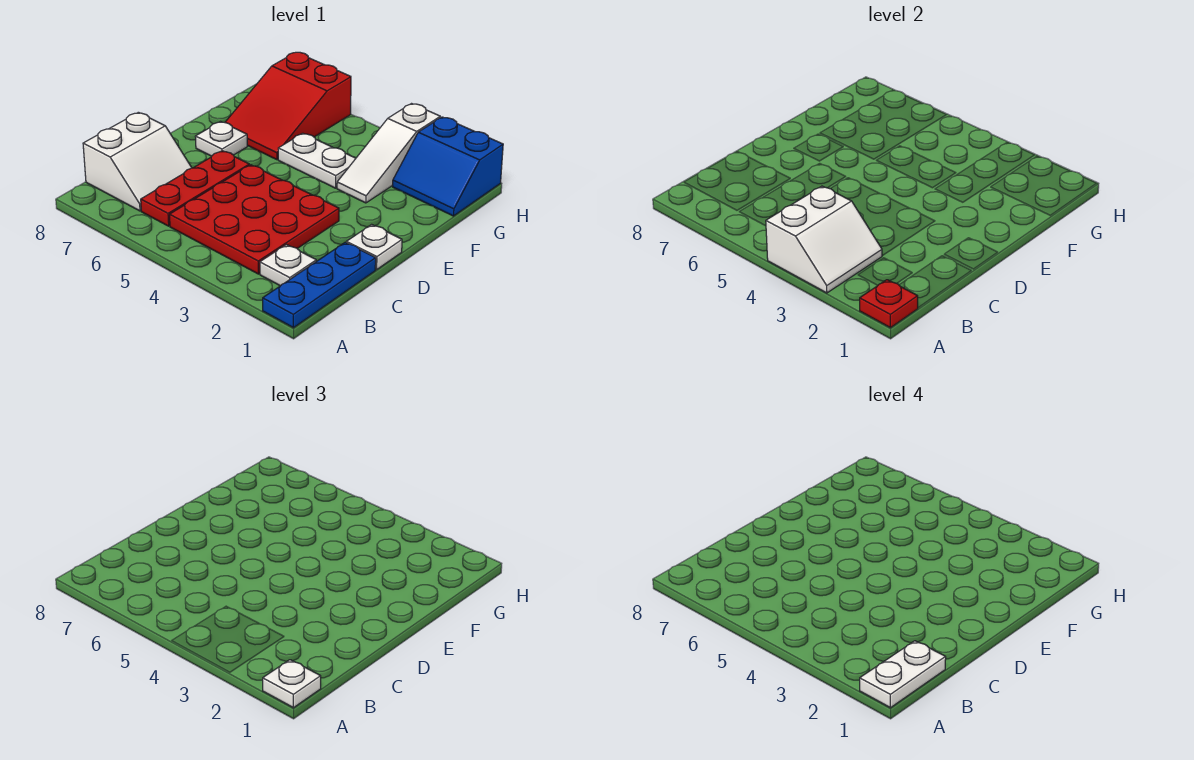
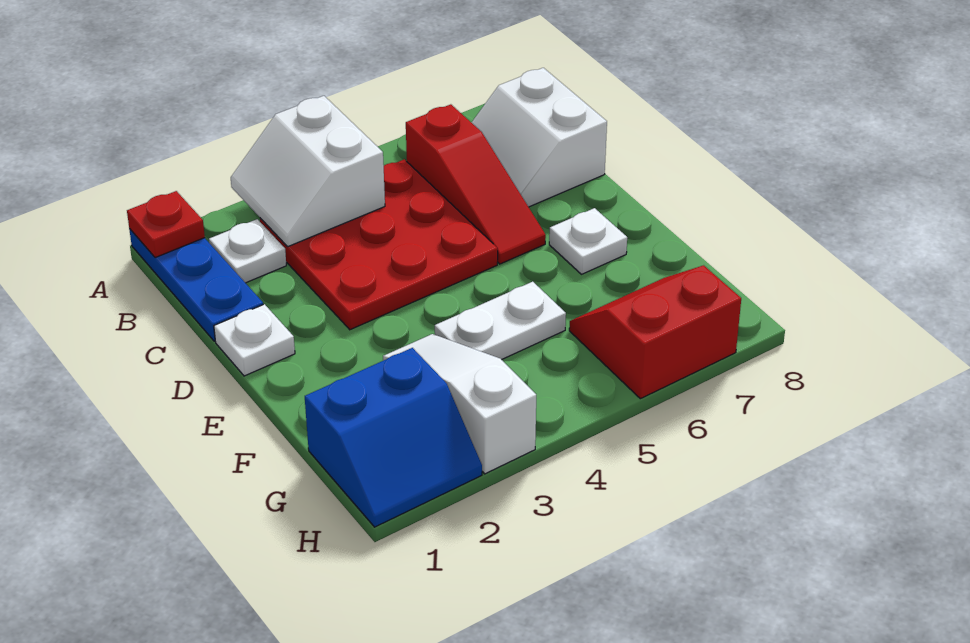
white 1x1 plate [263,660,321,708] -> none
white 1x2 plate [860,641,946,708] -> none
red 1x3 plate [141,151,249,226] -> red 1x3 slope [406,104,546,264]
red 2x3 slope [225,52,351,160] -> red 2x2 slope [569,265,741,399]
blue 2x2 slope [393,117,503,216] -> blue 2x2 slope turned to [305,348,482,527]

